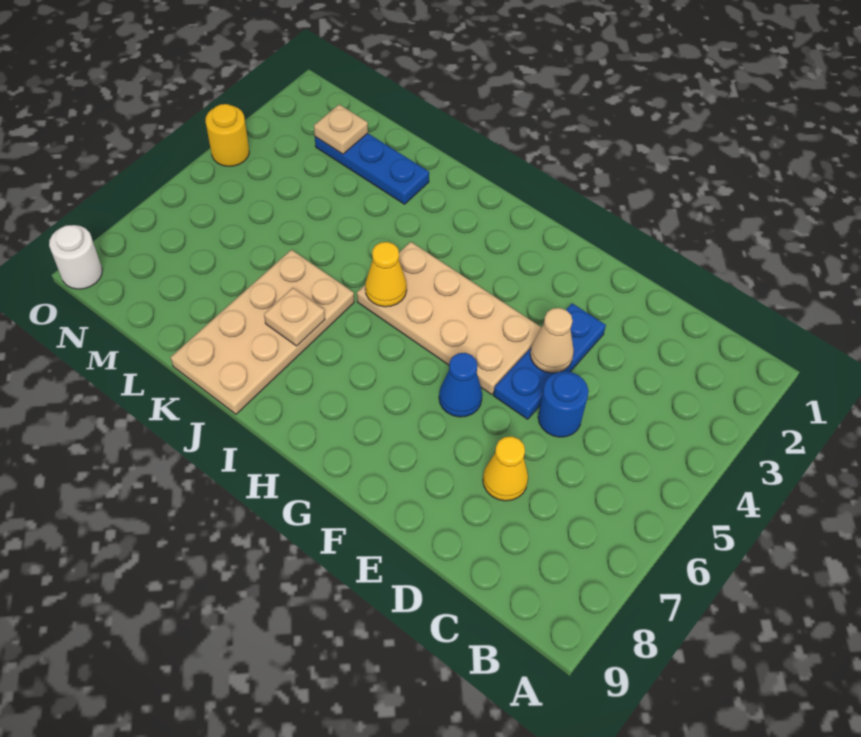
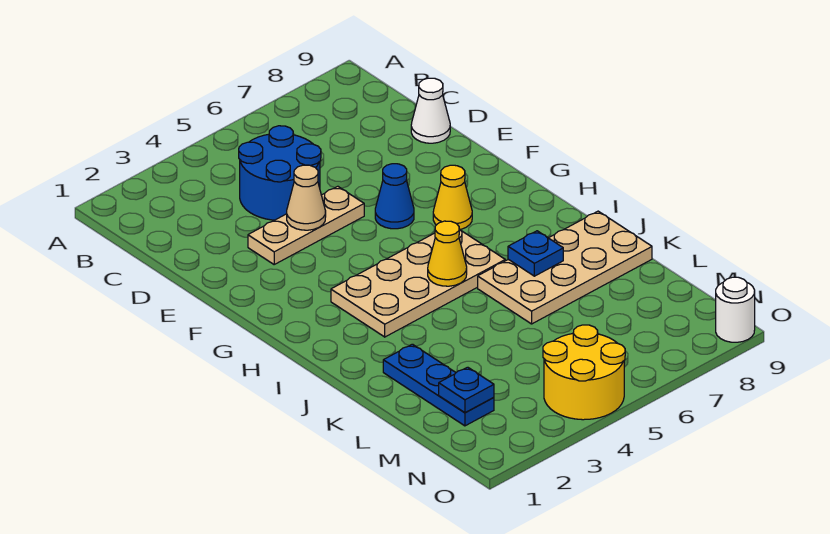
blue 1x1 round brick [538,371,589,437] -> blue 2x2 round brick [239,126,321,220]
yellow 1x1 cone [483,436,528,501] -> yellow 1x1 cone moved to [433,165,472,230]
none -> white 1x1 cone [411,78,450,143]
blue 1x3 plate [493,304,606,419] -> tan 1x3 plate [248,186,364,264]
tan 2x4 plate [357,242,542,394] -> tan 2x4 plate turned to [331,229,505,337]
tan 1x1 plate [264,288,325,346] -> blue 1x1 plate [508,231,563,276]
tan 1x1 plate [314,105,368,154] -> blue 1x1 plate [439,367,494,413]
yellow 1x1 round brick [206,104,249,166] -> yellow 2x2 round brick [543,325,625,420]

